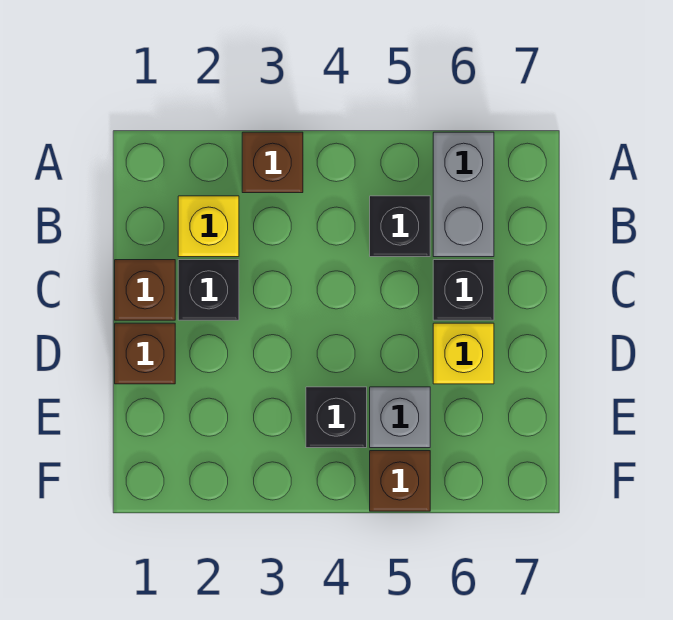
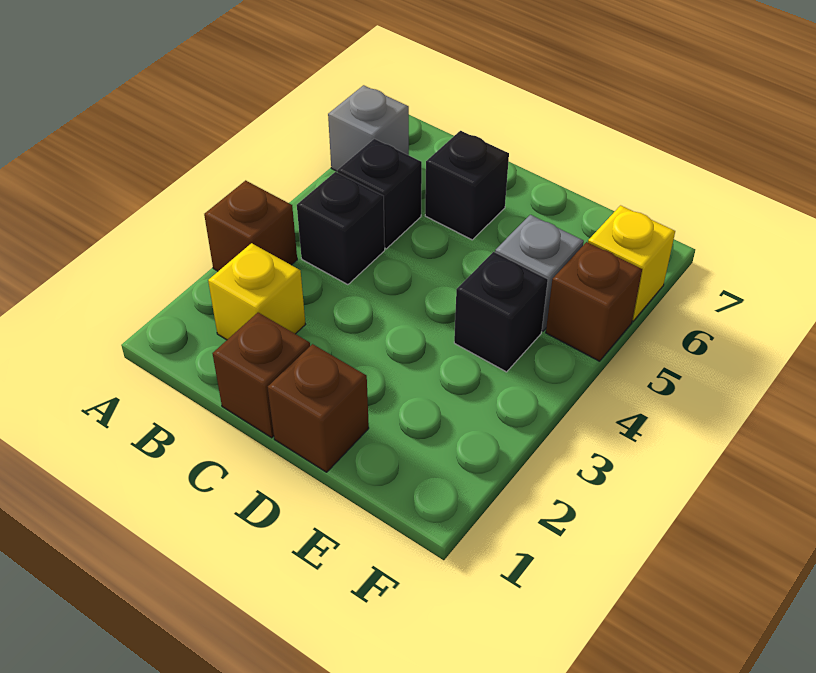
grey 1x2 brick [433,132,494,257] -> grey 1x1 brick [328,85,409,171]
black 1x1 brick [178,260,239,320] -> black 1x1 brick moved to [297,172,385,285]
yellow 1x1 brick [433,323,494,384] -> yellow 1x1 brick moved to [588,205,675,321]

